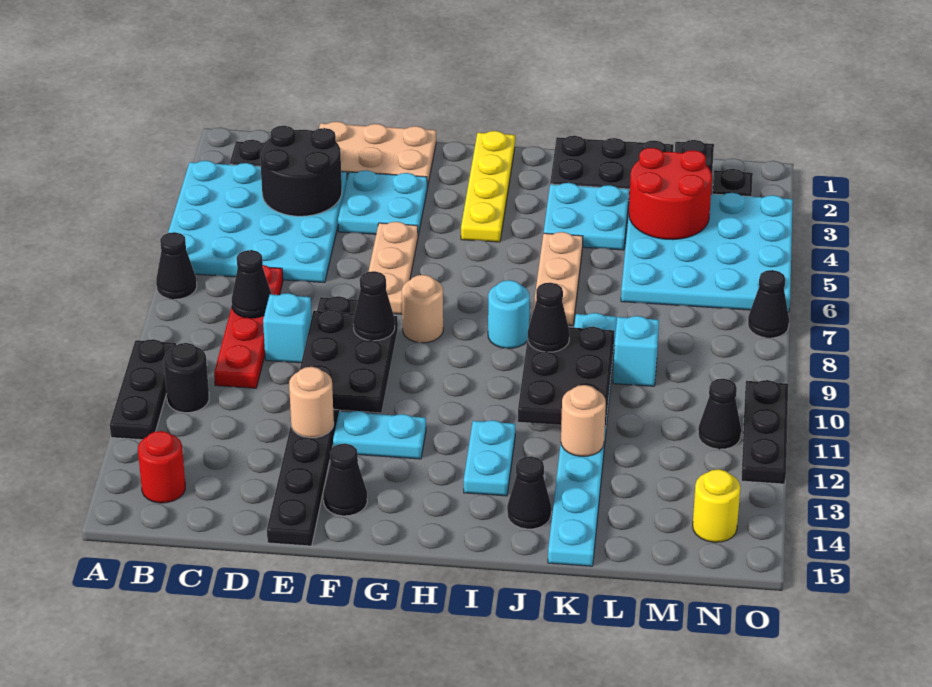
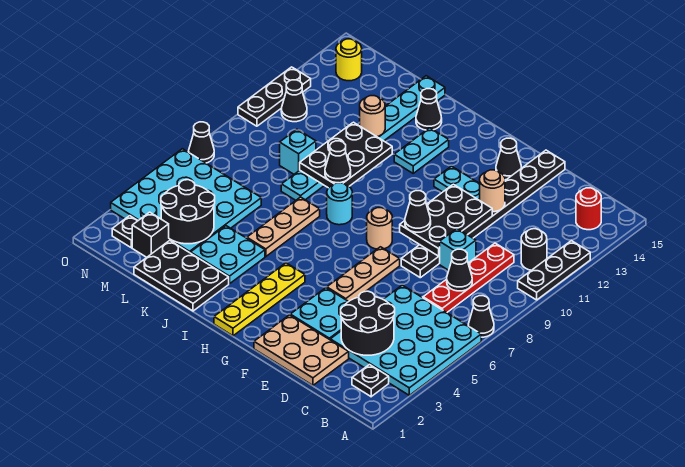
red 2x2 round brick [629,148,712,240] -> black 2x2 round brick [161,180,215,244]

